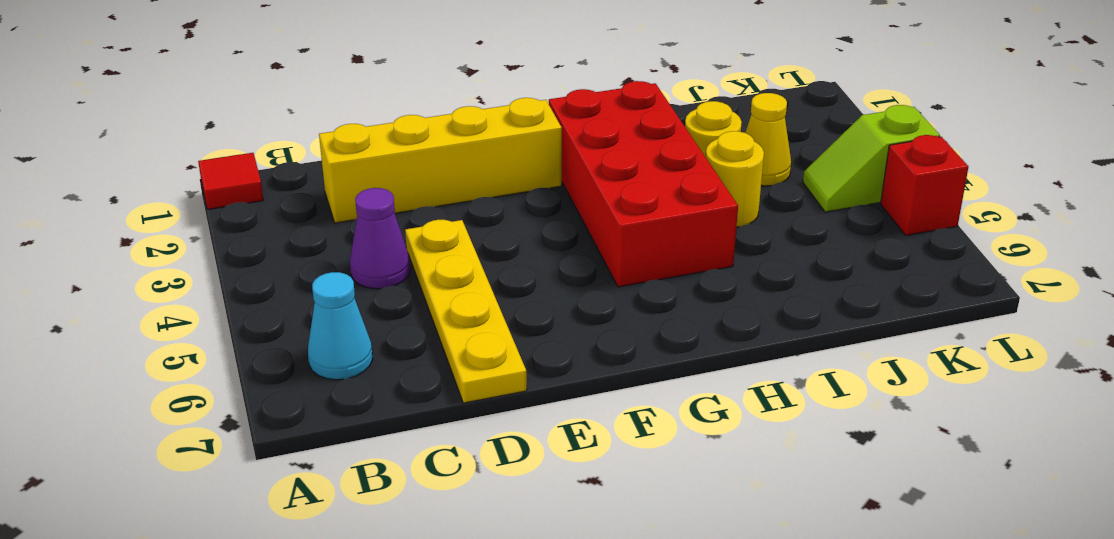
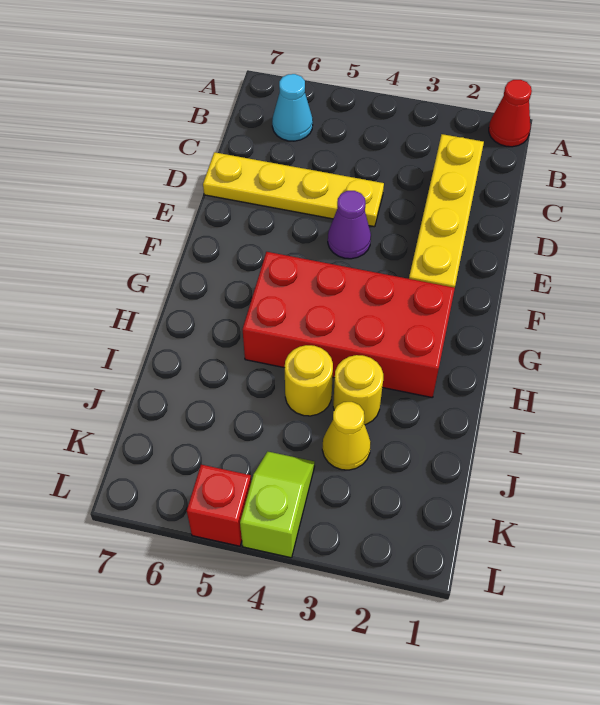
red 1x1 tile [198,153,263,209] -> red 1x1 cone [489,80,532,147]
purple 1x1 cone [350,188,410,289] -> purple 1x1 cone moved to [328,191,371,259]

